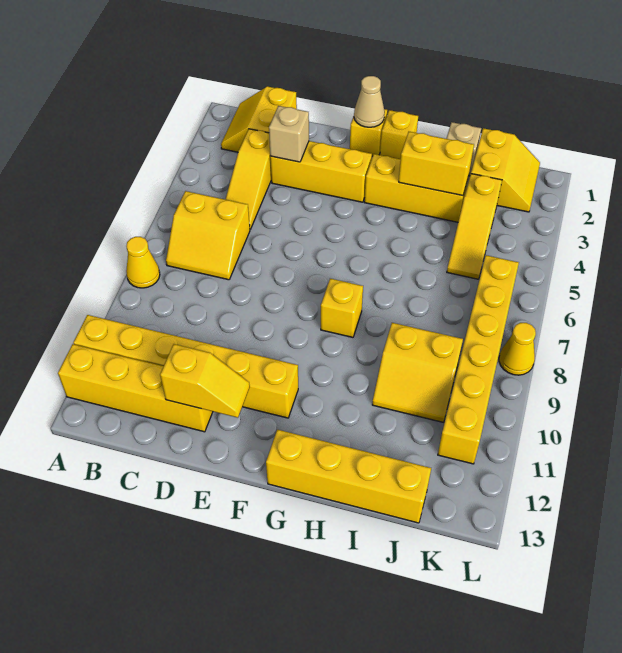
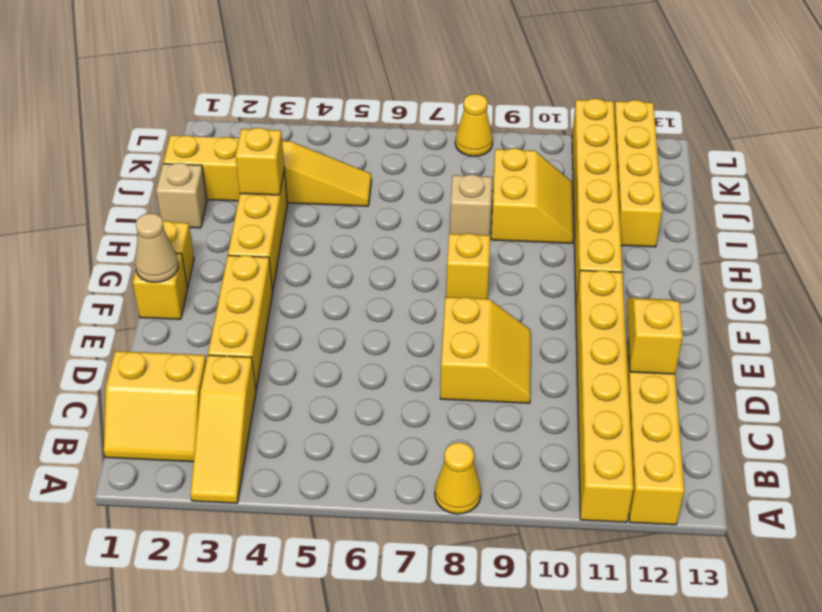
yellow 2x2 slope [166,191,250,280] -> yellow 2x2 slope moved to [440,297,531,403]
yellow 1x3 slope [225,129,271,229] -> yellow 1x3 slope turned to [191,355,256,503]
tan 1x1 brick [269,106,309,162] -> tan 1x1 brick moved to [450,174,492,235]
yellow 1x4 brick [266,430,431,523] -> yellow 1x4 brick moved to [614,100,662,247]
yellow 1x2 brick [399,132,474,196] -> yellow 1x1 brick [235,128,284,195]
yellow 1x6 brick [438,255,519,464] -> yellow 1x6 brick turned to [572,98,622,300]

